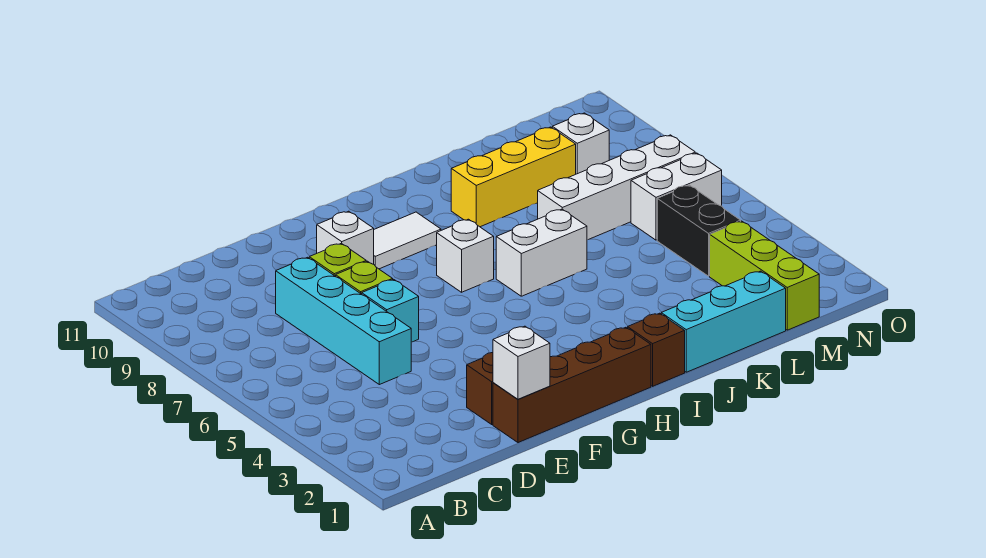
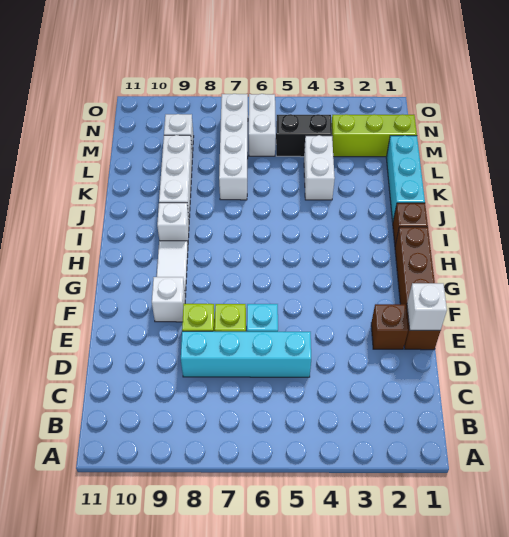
white 1x1 brick [437,219,494,292] -> white 1x1 brick moved to [157,203,189,242]
white 1x2 brick [496,209,587,296] -> white 1x2 brick moved to [304,135,335,200]
yellow 1x3 brick [451,127,576,227] -> white 1x3 brick [159,135,193,218]

